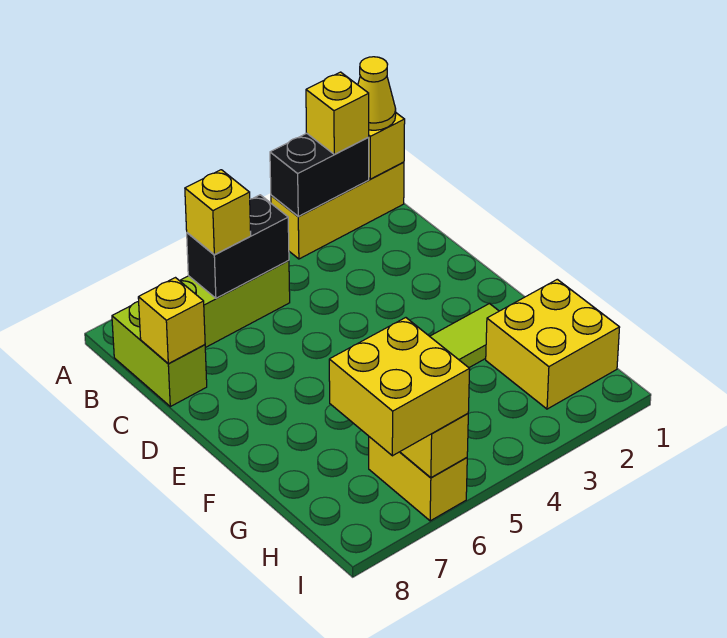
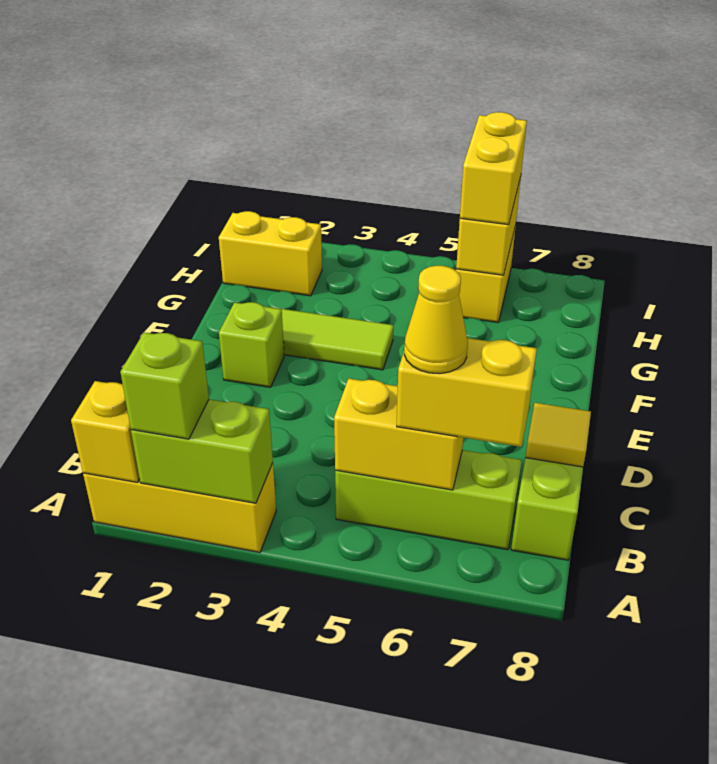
yellow 1x1 cone [358,57,396,130] -> yellow 1x1 cone moved to [404,266,468,374]
black 1x2 brick [270,133,369,217] -> lime 1x2 brick [131,399,273,503]
yellow 1x1 brick [306,72,369,154] -> lime 1x1 brick [120,332,209,439]
black 1x2 brick [187,195,289,298] -> yellow 1x2 brick [334,379,463,490]
yellow 1x1 brick [185,170,251,255] -> yellow 1x2 brick [397,338,537,447]
yellow 1x1 brick [138,278,205,364] -> yellow 1x1 tile [525,403,591,467]
none -> lime 1x1 brick [219,302,284,387]
yellow 2x2 brick [486,279,620,409] -> yellow 1x2 brick [219,211,322,296]
yellow 2x2 brick [329,318,470,456] -> yellow 1x2 brick [460,112,527,225]

